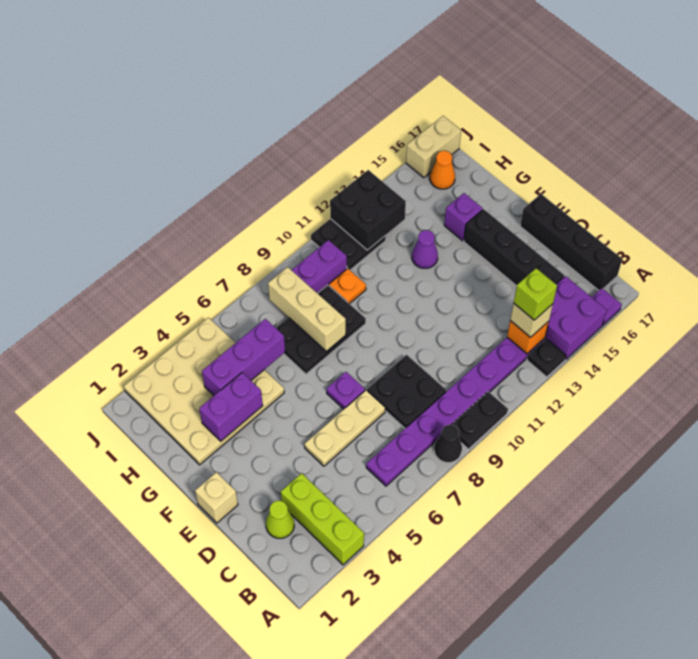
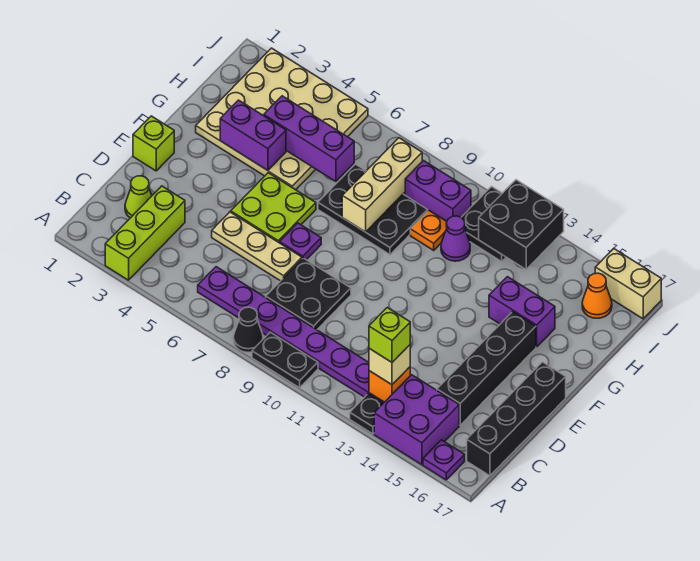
tan 1x1 brick [195,472,238,523] -> lime 1x1 brick [133,116,174,171]
none -> lime 2x2 plate [231,173,316,243]
purple 1x1 cone [412,230,438,268] -> purple 1x1 cone moved to [441,216,470,261]
purple 1x1 brick [444,193,483,241] -> purple 1x2 brick [489,277,555,347]

